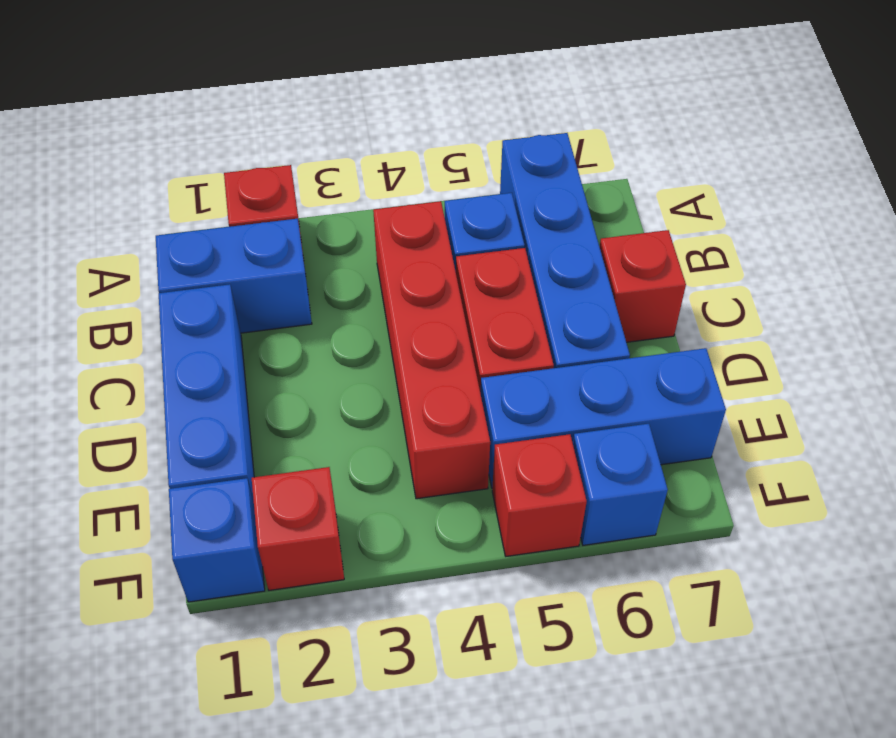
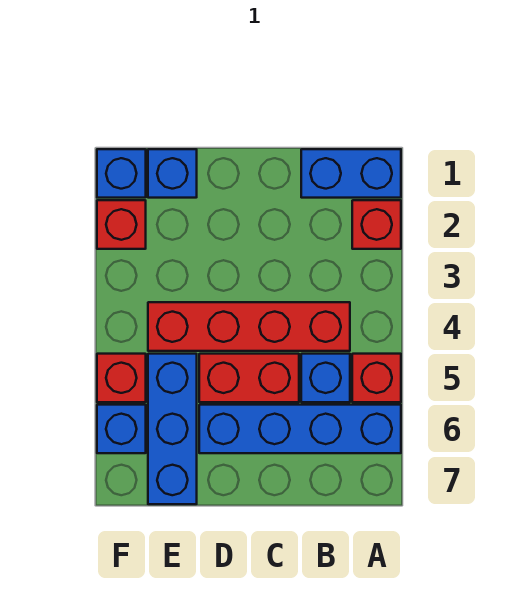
blue 1x2 brick [156,219,312,333] -> blue 1x2 brick turned to [301,149,401,198]
blue 1x3 brick [159,284,254,503] -> blue 1x1 brick [148,149,197,198]
red 1x1 brick [600,230,686,342] -> red 1x1 brick moved to [352,354,401,402]

